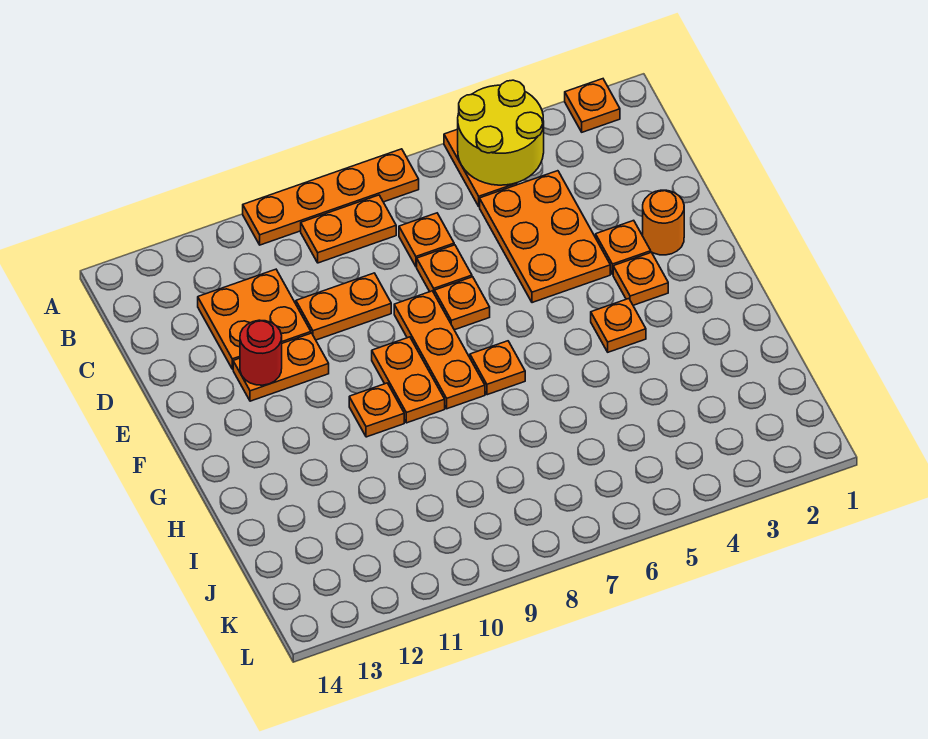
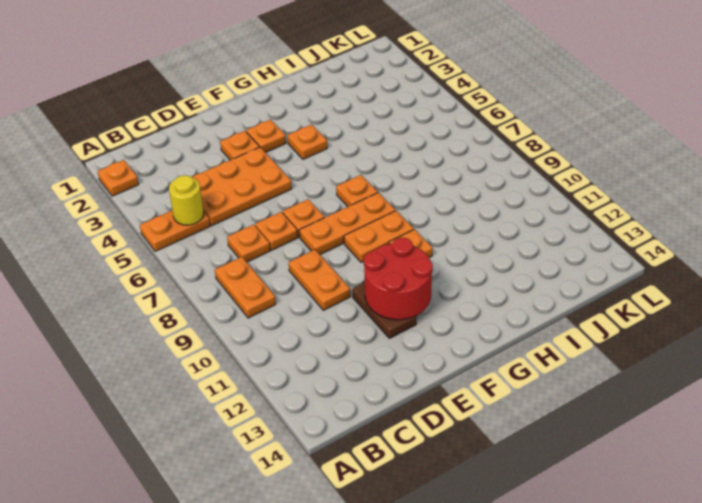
yellow 2x2 round brick [458,80,544,185] -> yellow 1x1 round brick [169,175,204,225]
orange 1x4 plate [243,149,419,245] -> none
orange 2x2 plate [198,269,311,369] -> none
orange 1x1 round brick [643,190,684,255] -> none
orange 1x2 plate [233,333,329,401] -> brown 1x2 plate [352,283,416,338]
red 1x1 round brick [240,320,282,385] -> red 2x2 round brick [364,238,433,320]

